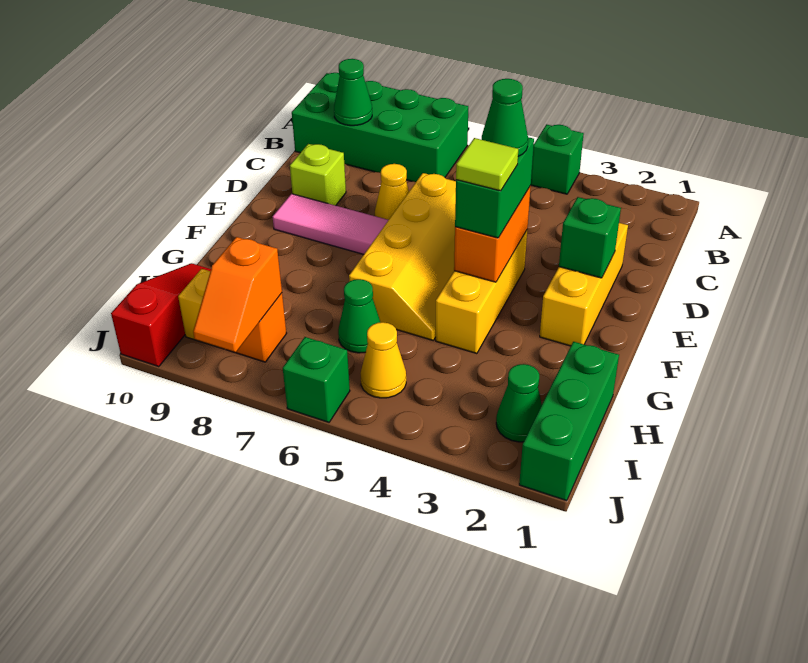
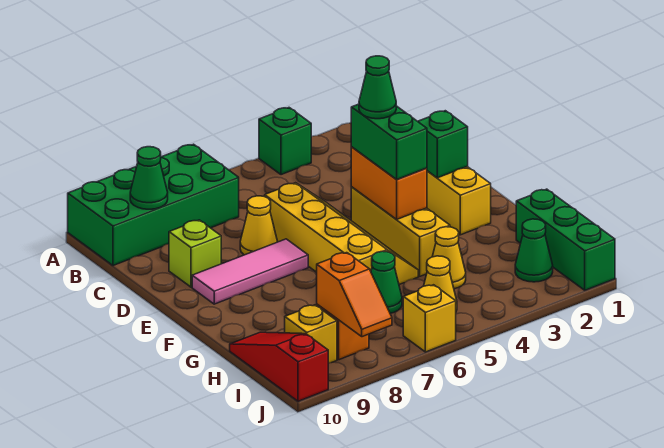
lime 1x1 tile [456,138,518,191] -> none
none -> yellow 1x1 cone [432,227,466,289]
green 1x1 brick [283,337,350,422] -> yellow 1x1 brick [403,285,456,352]

